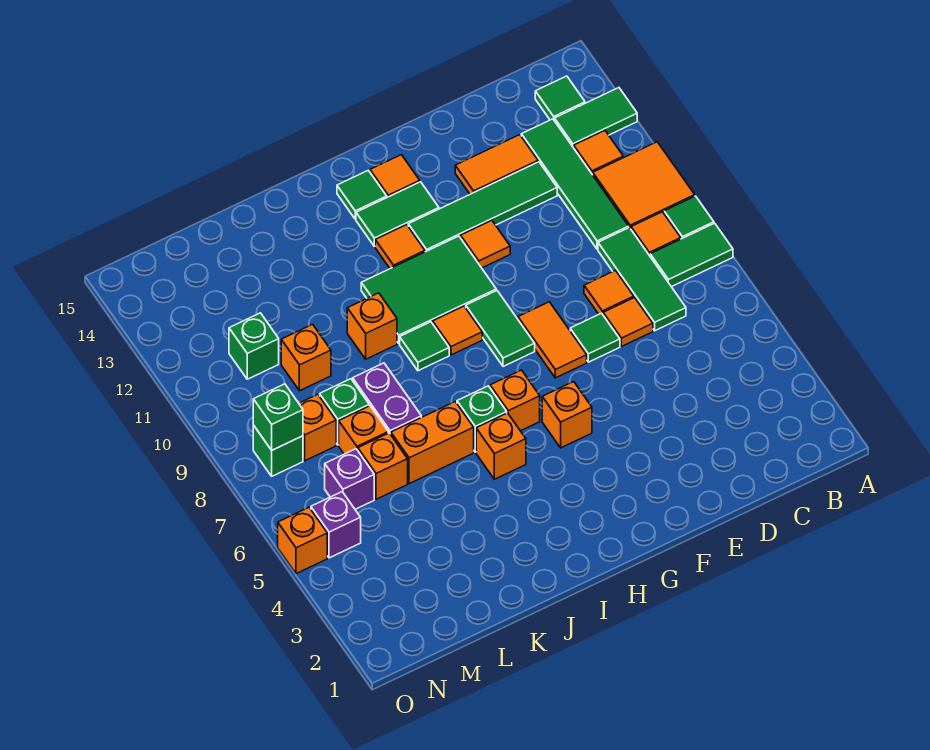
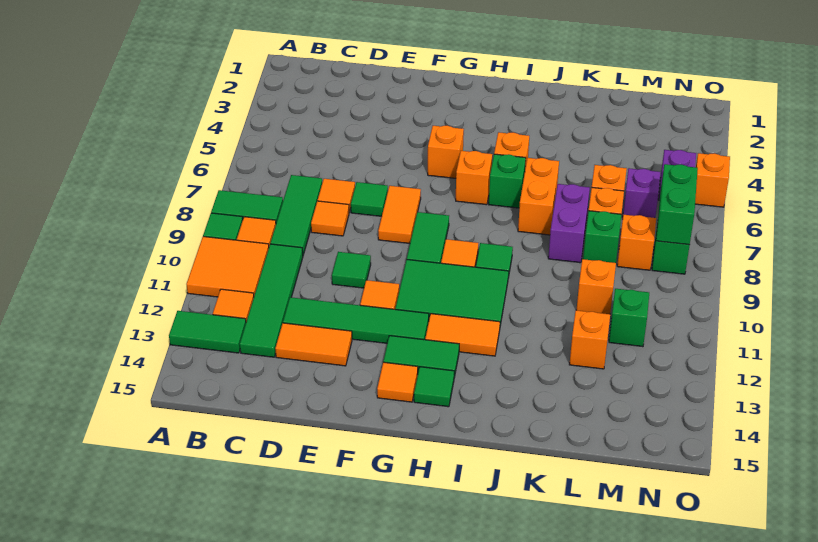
green 1x1 tile [535,76,585,121] -> green 1x1 tile moved to [332,252,371,288]
orange 1x1 tile [375,225,425,268] -> orange 1x2 tile [425,314,500,356]
orange 1x2 brick [391,402,474,484] -> orange 1x2 brick turned to [518,158,559,235]
orange 1x1 brick [347,293,397,359] -> orange 1x1 brick moved to [569,310,610,369]
green 1x1 brick [253,384,303,450] -> green 1x2 brick [656,164,698,245]

